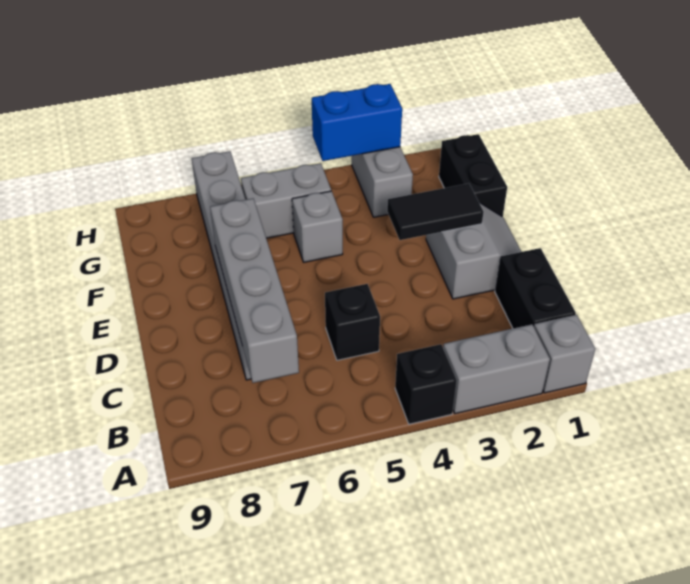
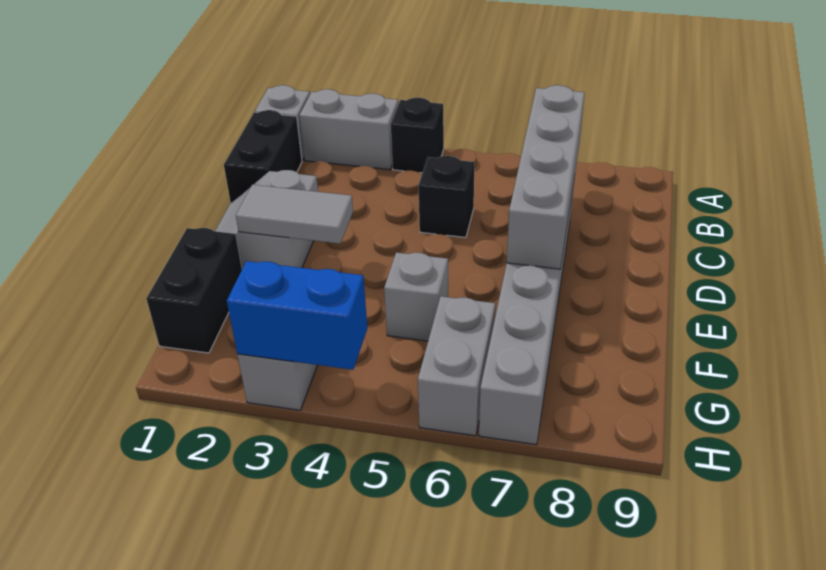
black 1x2 tile [387,184,484,240] -> grey 1x2 tile [236,185,353,244]
grey 1x2 brick [241,163,331,238] -> grey 1x2 brick turned to [418,296,495,436]

